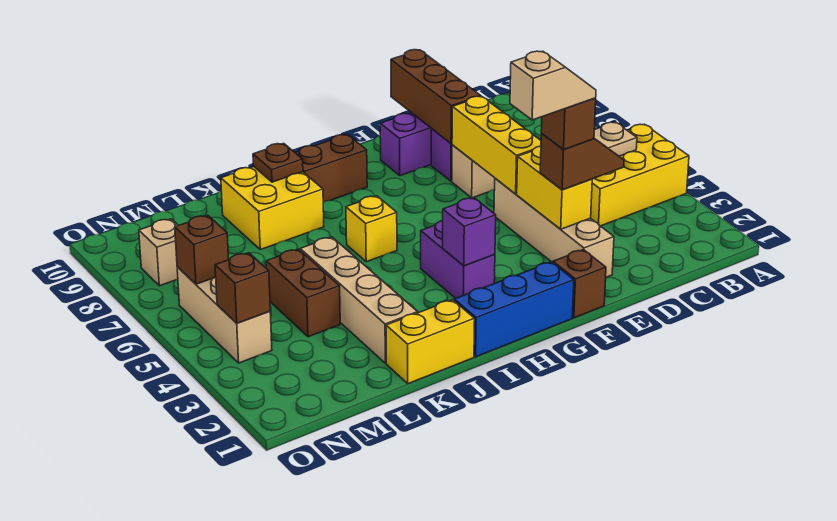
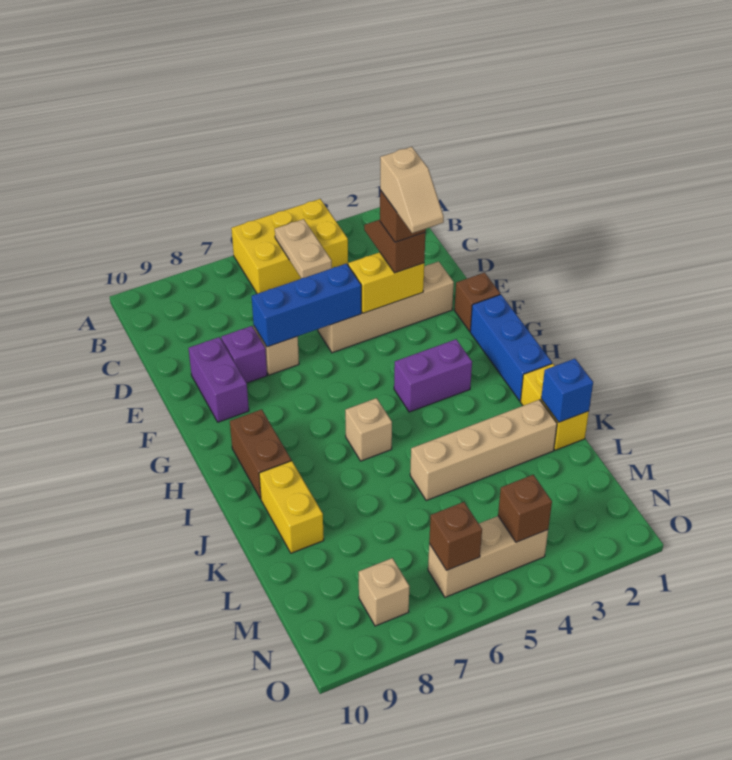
yellow 2x3 brick [591,124,689,226] -> yellow 2x3 brick turned to [231,199,348,294]
tan 1x2 slope [510,51,596,120] -> tan 1x2 slope turned to [380,147,444,233]
yellow 1x3 brick [452,96,541,194] -> blue 1x3 brick [252,264,361,347]
brown 1x3 brick [391,50,481,144] -> none
purple 1x1 brick [443,198,496,266] -> none
yellow 1x1 brick [346,196,397,262] -> tan 1x1 brick [345,398,392,461]
yellow 2x2 brick [221,167,324,250] -> yellow 1x2 brick [259,461,324,553]
brown 1x1 plate [253,143,303,182] -> none
none -> blue 1x1 brick [541,359,593,422]
brown 1x2 brick [266,249,340,337] -> none

